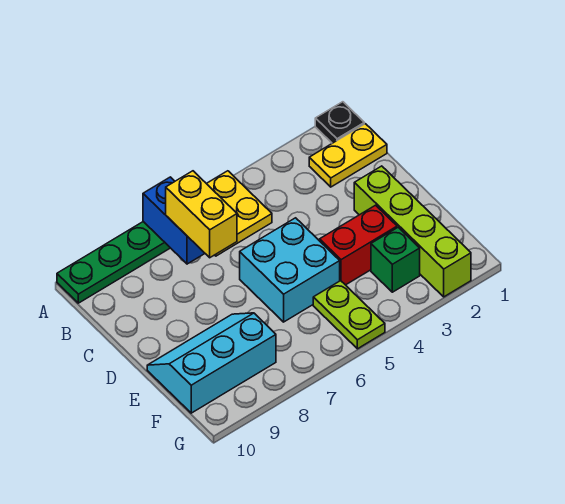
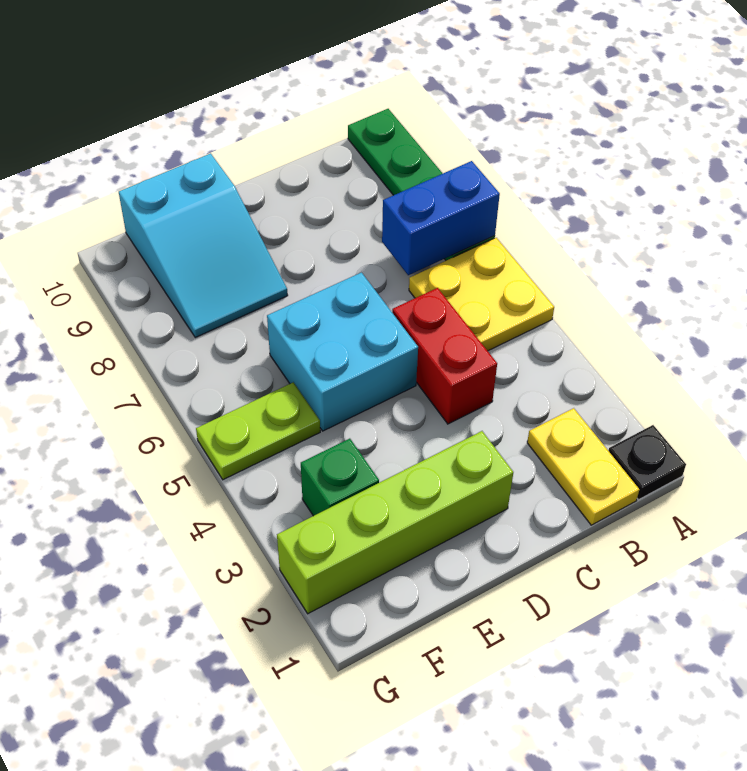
yellow 1x2 brick [166,171,237,258] -> none
red 1x2 brick [320,205,397,285] -> red 1x2 brick moved to [392,288,497,424]
cyan 2x3 slope [147,313,276,413] -> cyan 2x3 slope turned to [119,153,288,337]

